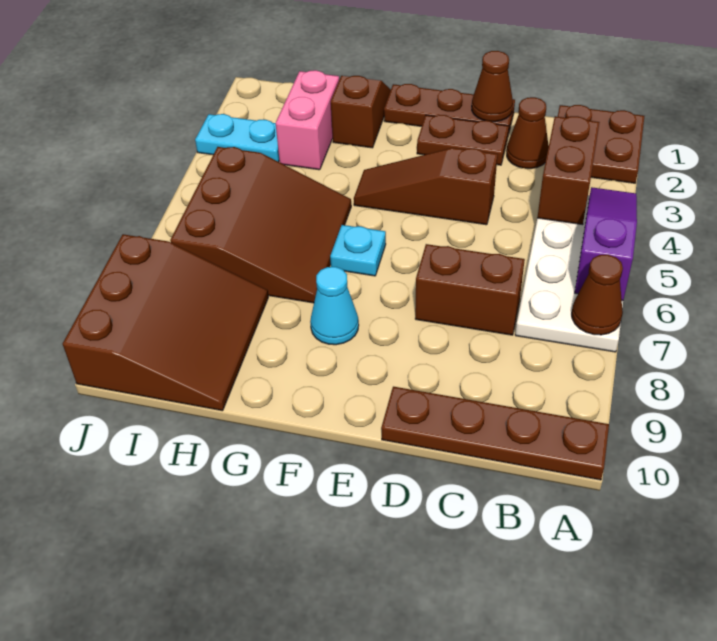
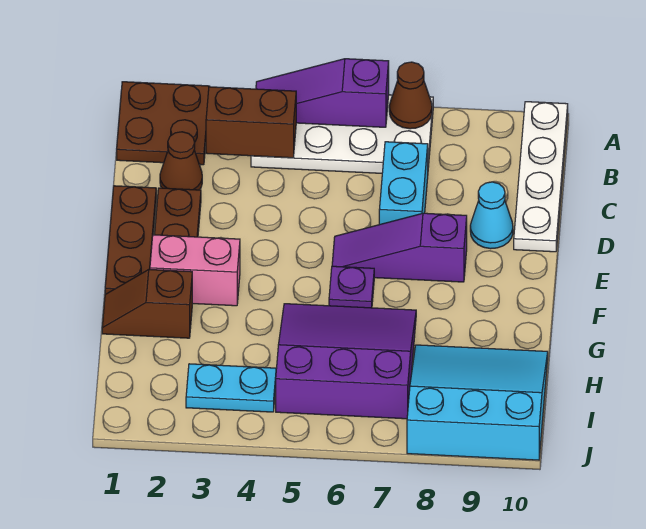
brown 1x4 plate [381,387,609,480] -> white 1x4 plate [514,102,568,252]
brown 1x2 brick [415,244,525,335] -> cyan 1x2 brick [379,142,428,225]
brown 1x1 cone [472,51,513,122] -> none
brown 1x3 slope [354,148,498,225] -> none
none -> purple 1x3 slope [332,213,467,282]
cyan 1x1 plate [330,225,386,276] -> purple 1x1 plate [329,266,374,308]
cyan 1x1 cone [310,267,359,345] -> cyan 1x1 cone moved to [470,182,513,249]
brown 3x3 slope [170,147,351,303] -> purple 3x3 slope [276,304,416,419]
pink 1x2 brick [276,70,339,170] -> pink 1x2 brick moved to [150,235,240,306]
brown 3x3 slope [63,234,268,411] -> cyan 3x3 slope [407,345,548,460]
cyan 1x2 plate [195,114,279,162] -> cyan 1x2 plate turned to [186,364,276,412]

